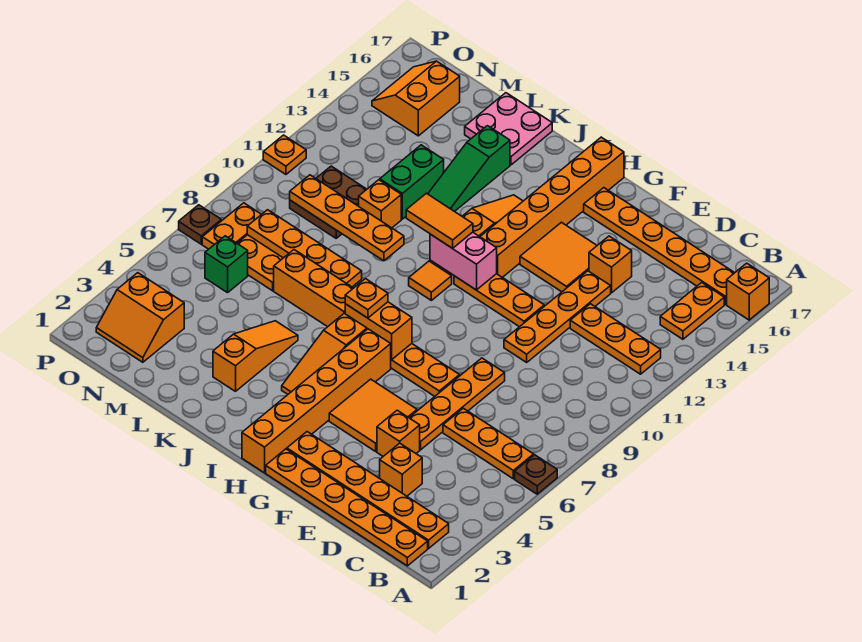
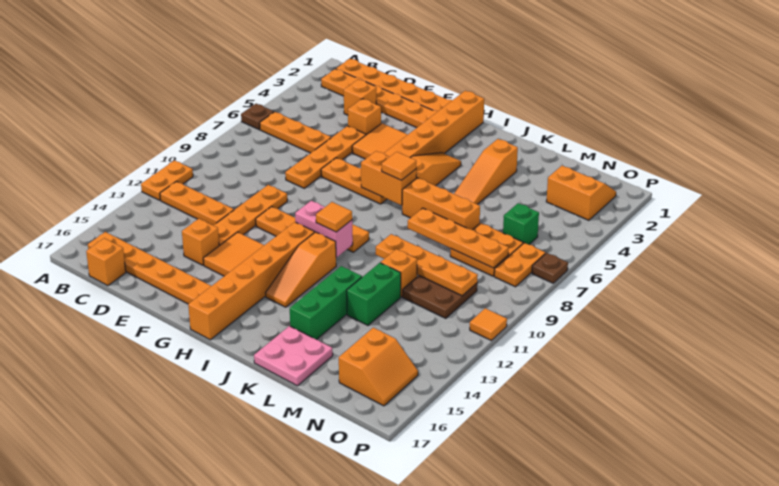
orange 1x1 brick [727,263,769,320] -> orange 1x1 brick moved to [86,238,126,286]
orange 1x2 plate [660,283,724,339] -> orange 1x2 plate moved to [141,160,193,200]
orange 1x1 plate [345,279,388,318] -> orange 1x1 tile [382,152,416,180]
orange 1x2 tile [406,193,473,248] -> orange 1x1 tile [316,202,352,232]
green 1x3 slope [428,126,510,212] -> green 1x3 brick [290,266,362,340]
orange 1x1 plate [263,135,306,174] -> orange 1x1 tile [470,308,507,340]

